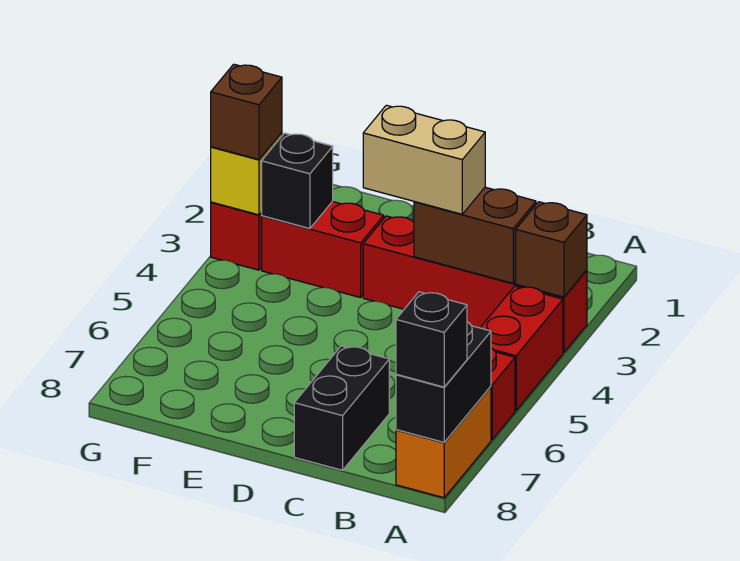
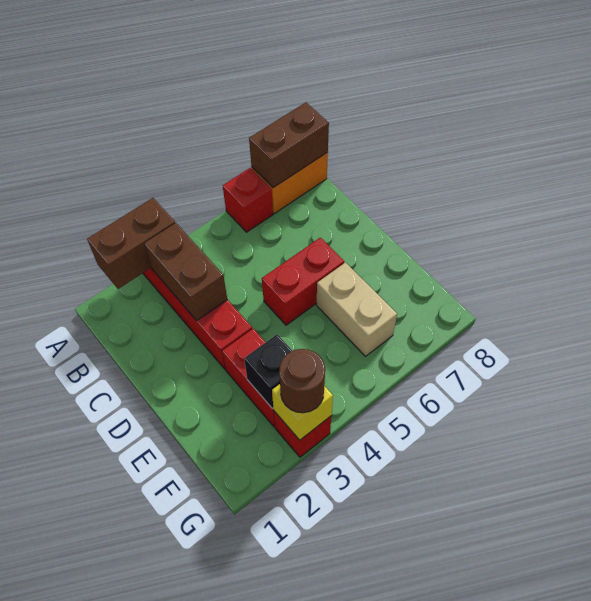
brown 1x1 brick [516,202,587,297] -> brown 1x2 brick [87,198,175,289]
red 1x2 brick [480,286,563,410] -> red 1x2 brick moved to [262,238,344,325]
black 1x2 brick [396,322,491,442] -> brown 1x2 brick [249,103,329,188]
black 1x1 brick [396,292,467,387] -> none
tan 1x2 brick [363,105,485,214] -> tan 1x2 brick moved to [316,263,397,356]
black 1x2 brick [294,346,389,470] -> none
brown 1x1 brick [211,64,282,159] -> brown 1x1 round brick [279,349,325,413]

